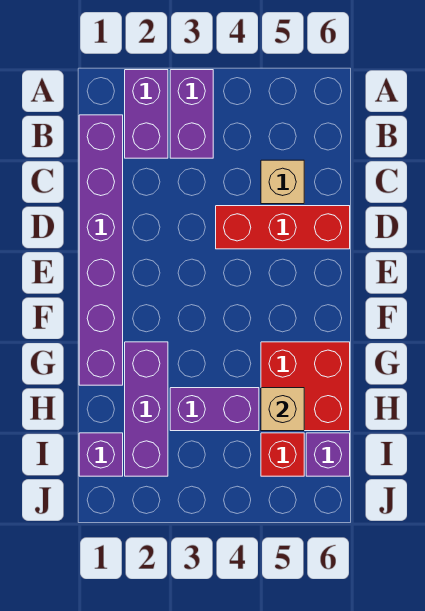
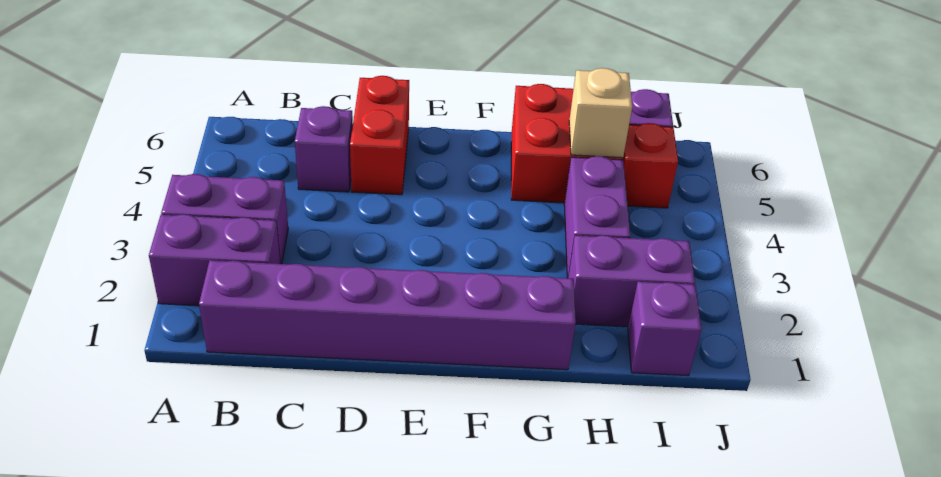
tan 1x1 brick [261,160,304,204] -> purple 1x1 brick [295,106,353,192]
red 1x3 brick [216,206,350,249] -> red 1x2 brick [350,76,409,195]
purple 1x3 brick [125,342,168,476] -> purple 1x2 brick [568,235,695,327]

